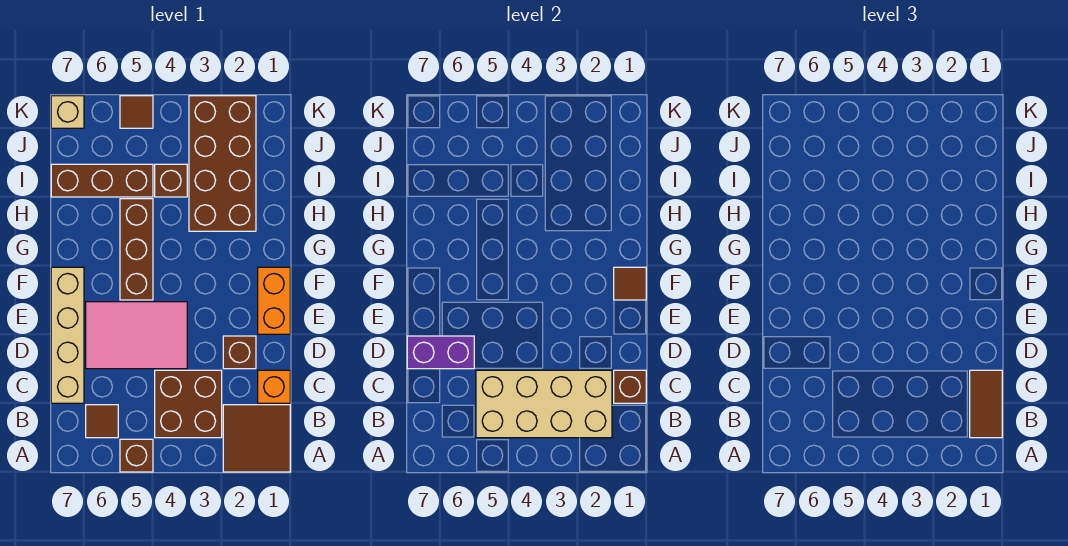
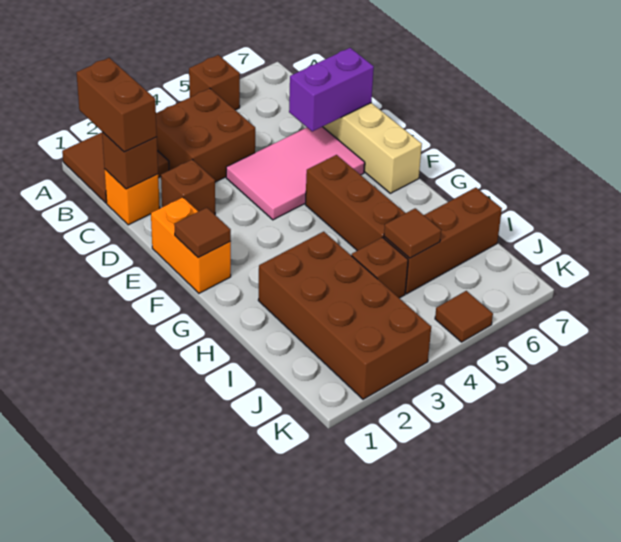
brown 1x2 tile [970,370,1002,438] -> brown 1x2 brick [76,58,157,152]
tan 2x4 brick [476,370,612,438] -> none
brown 1x1 tile [86,405,118,438] -> brown 1x1 tile moved to [384,208,441,258]
tan 1x1 brick [51,96,84,128] -> none

